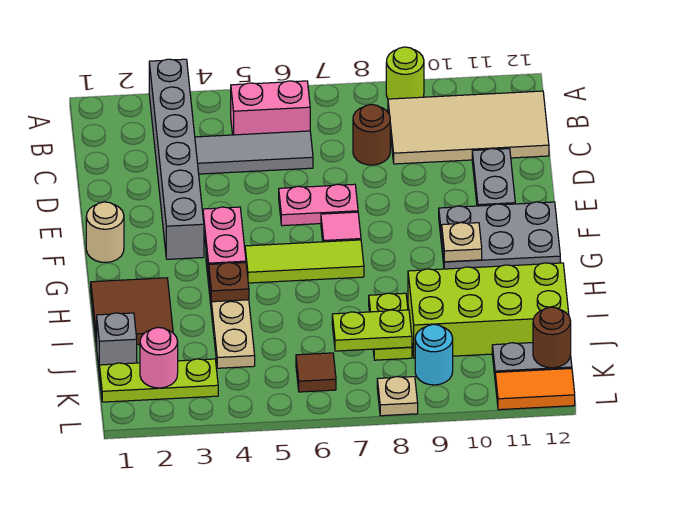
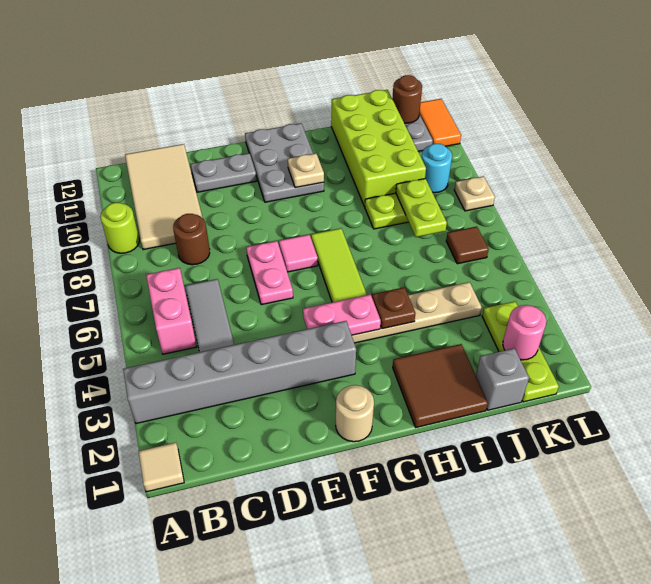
none -> tan 1x1 tile [139,443,184,492]

